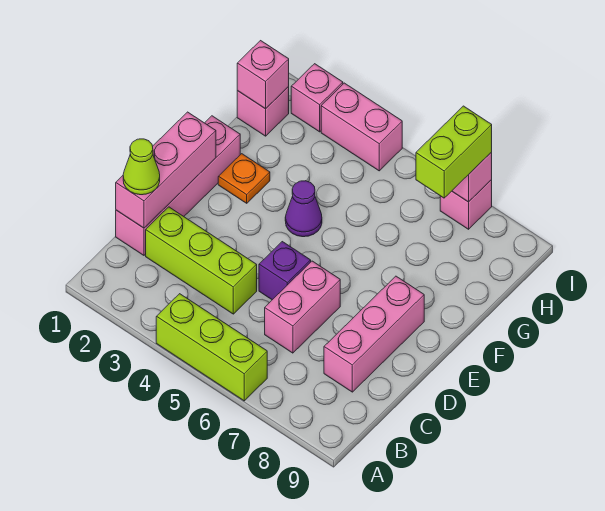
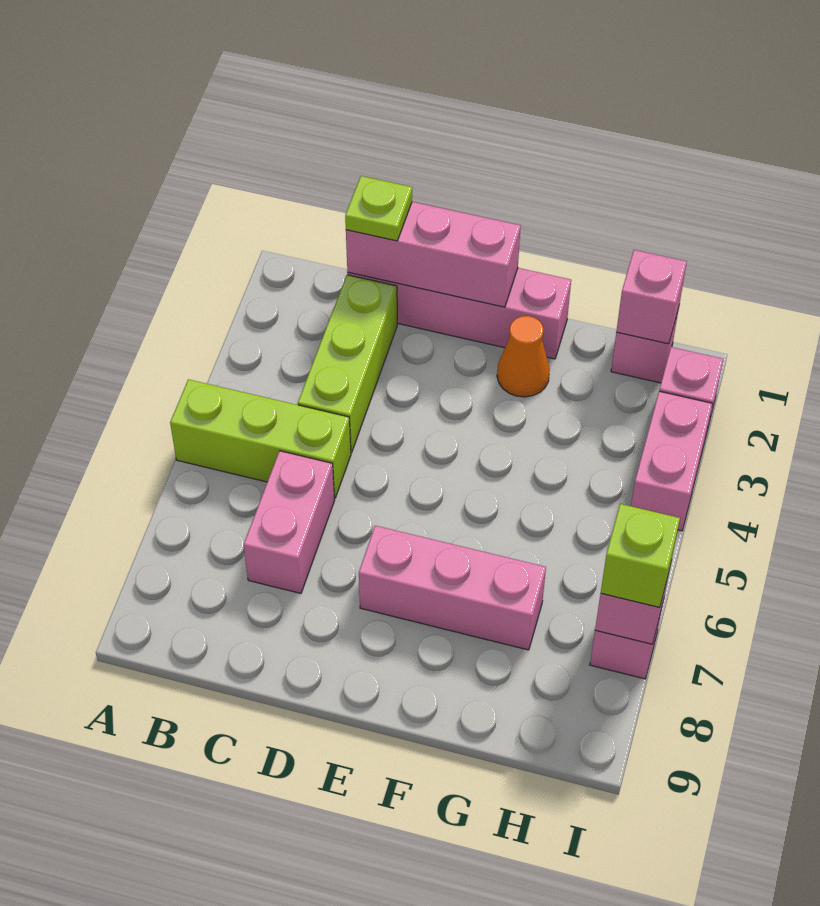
lime 1x3 brick [156,294,267,401] -> lime 1x3 brick turned to [170,379,351,498]
lime 1x1 cone [123,139,160,195] -> lime 1x1 plate [345,176,412,241]
pink 1x2 brick [265,261,340,353] -> pink 1x2 brick turned to [244,451,334,593]
pink 1x3 brick [324,276,424,392] -> pink 1x3 brick moved to [359,526,546,650]
purple 1x1 brick [259,242,311,300] -> none
orange 1x1 plate [218,154,270,203] -> orange 1x1 cone [497,316,550,397]
purple 1x1 cone [285,181,322,237] -> none
lime 1x2 brick [416,106,492,198] -> lime 1x1 brick [601,504,680,608]

